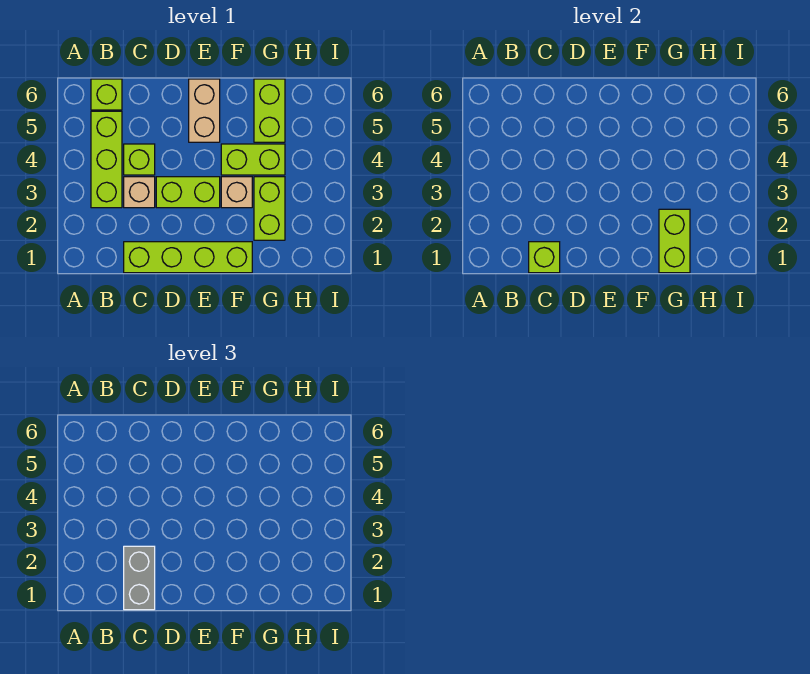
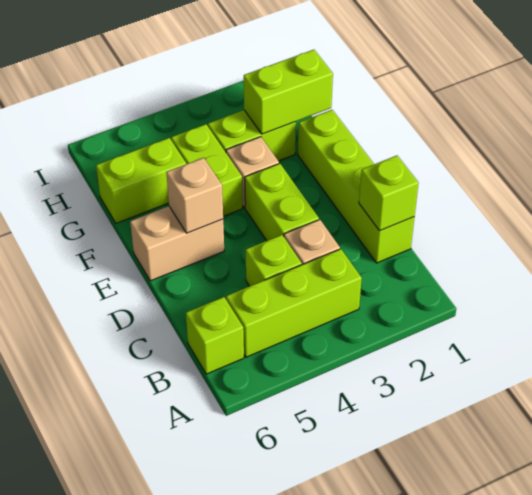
grey 1x2 brick [124,546,155,610] -> none
none -> tan 1x1 brick [166,158,223,233]

